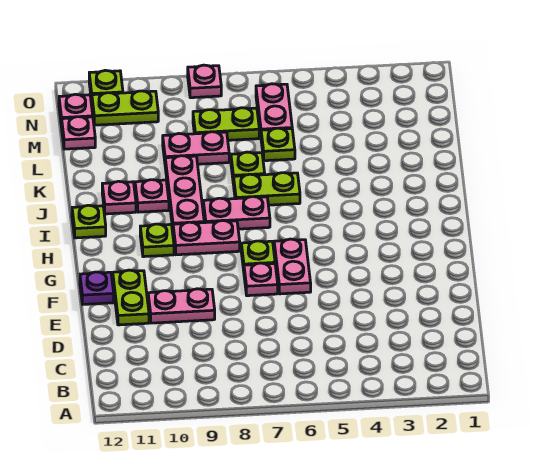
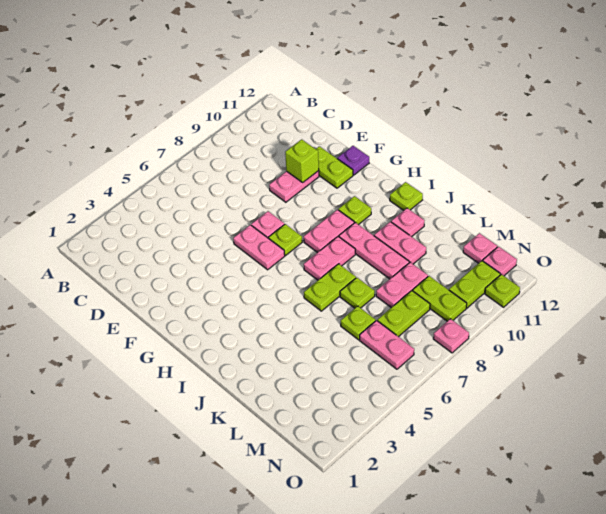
none -> lime 1x1 brick [285,139,319,182]
pink 1x1 plate [135,180,169,212] -> pink 1x2 plate [374,222,426,264]
none -> lime 1x2 plate [413,276,467,321]

